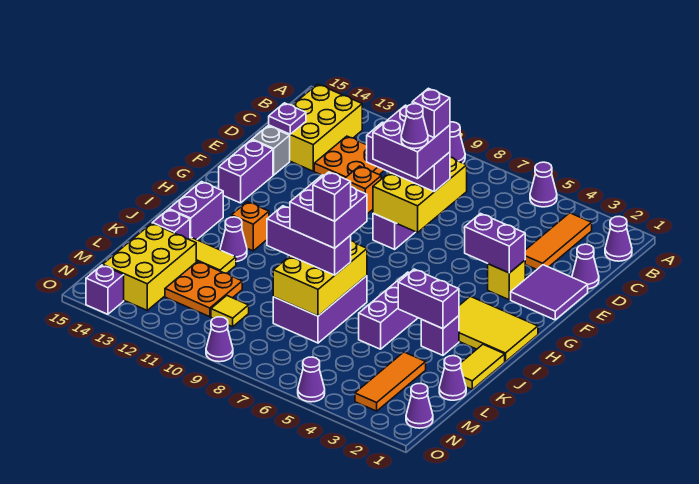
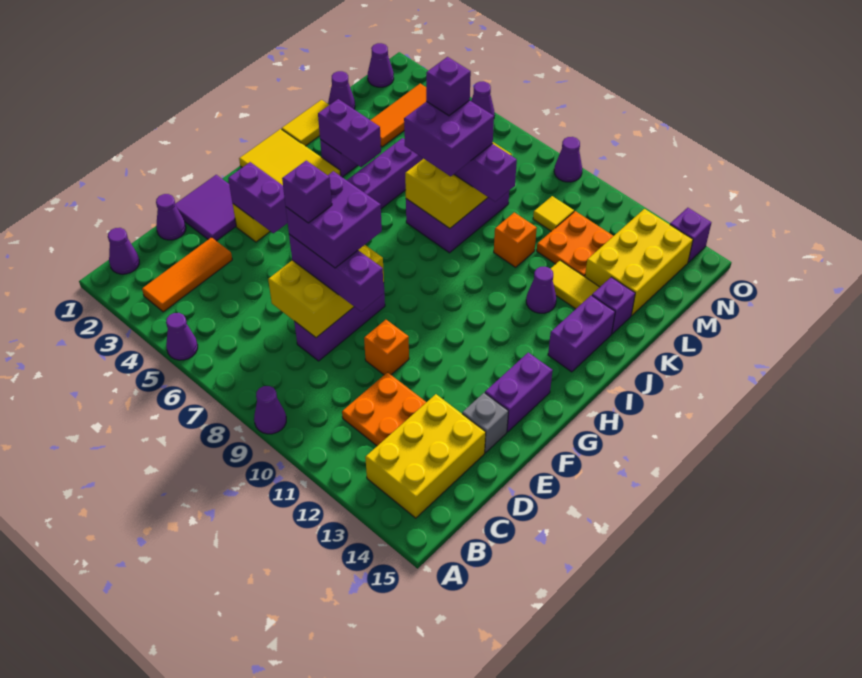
purple 1x1 plate [269,103,306,134] -> none
purple 1x1 cone [401,104,428,149] -> none
orange 1x1 brick [231,202,269,251] -> orange 1x1 brick moved to [494,212,537,267]

